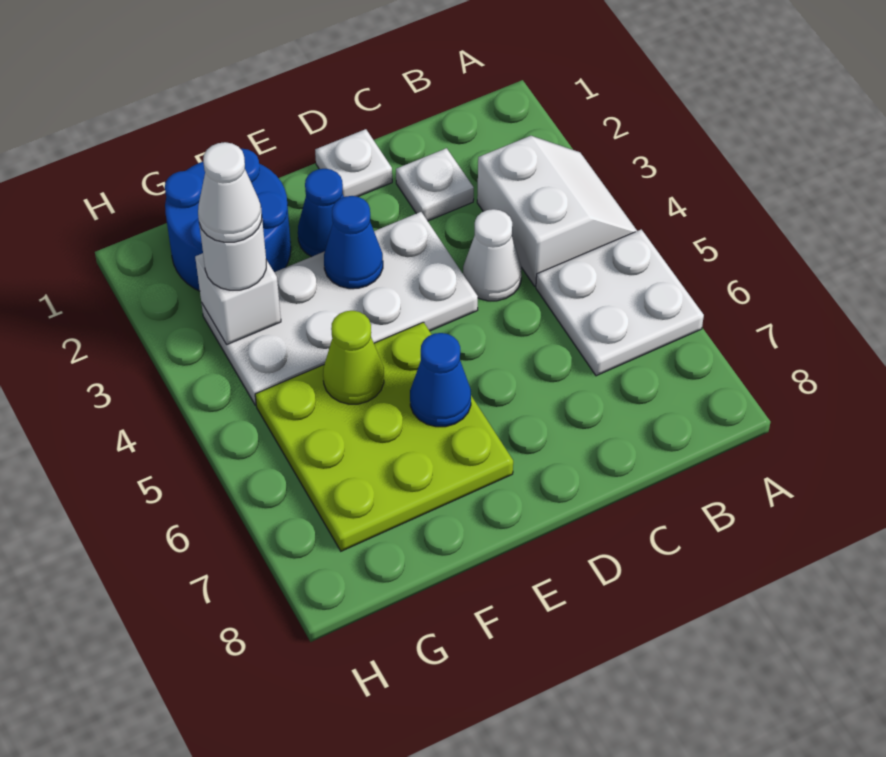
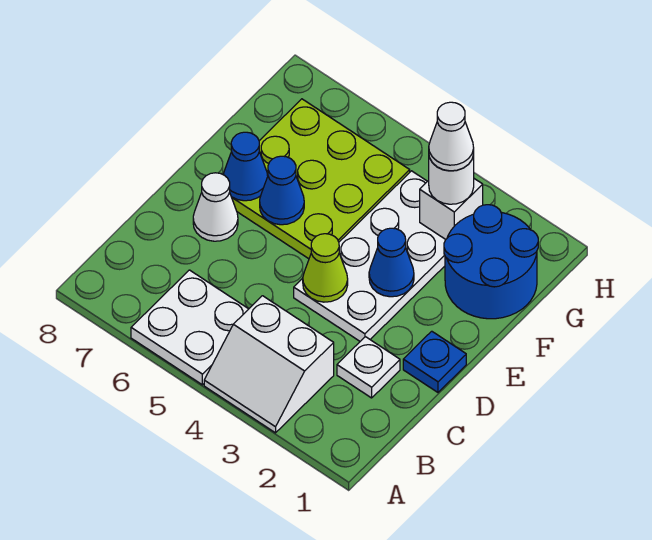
white 1x1 cone [463,209,521,301] -> white 1x1 cone moved to [193,173,238,241]
white 1x1 plate [315,129,392,197] -> blue 1x1 plate [403,331,466,392]
blue 1x1 cone [298,169,344,257] -> blue 1x1 cone moved to [223,132,268,201]
lime 1x1 cone [323,311,384,404] -> lime 1x1 cone moved to [303,234,348,302]

